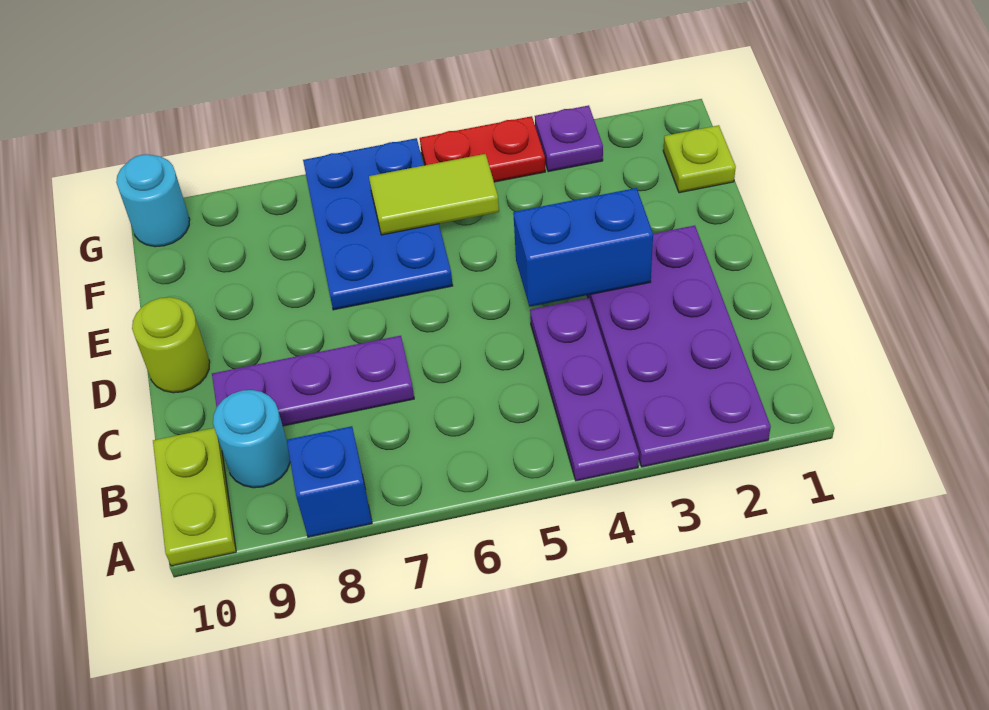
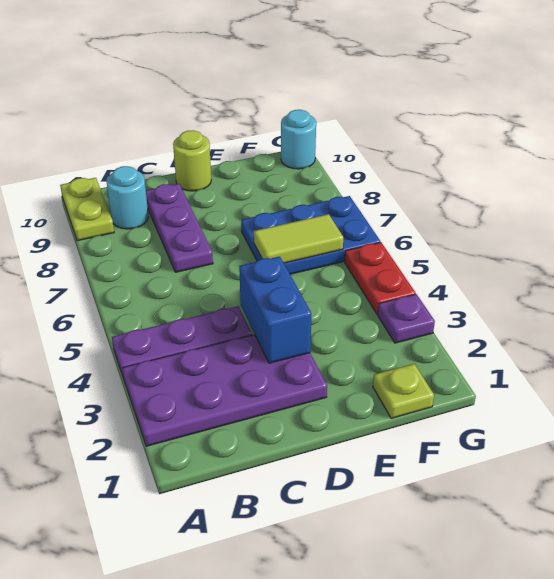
blue 1x1 brick [287,426,372,537] -> none
lime 1x2 plate [153,428,236,566] -> lime 1x2 plate turned to [60,178,114,241]
lime 1x2 tile [369,154,499,235] -> lime 1x2 tile turned to [254,214,343,263]

